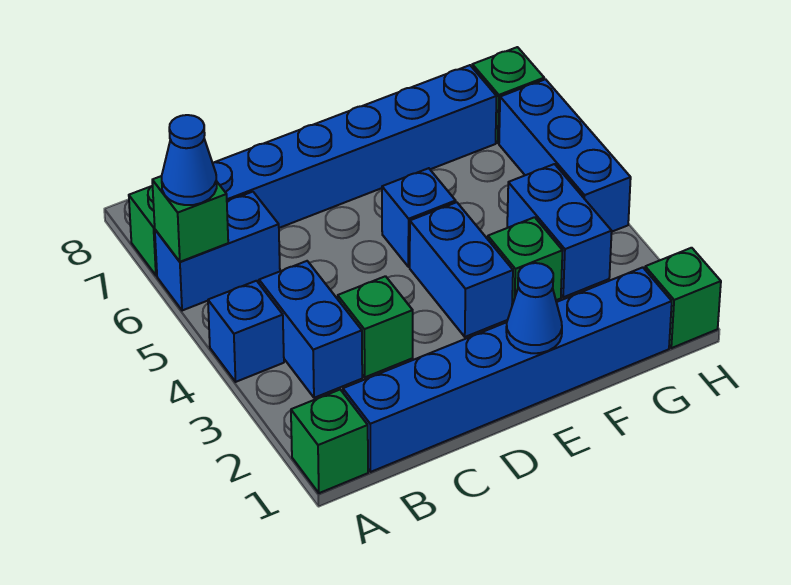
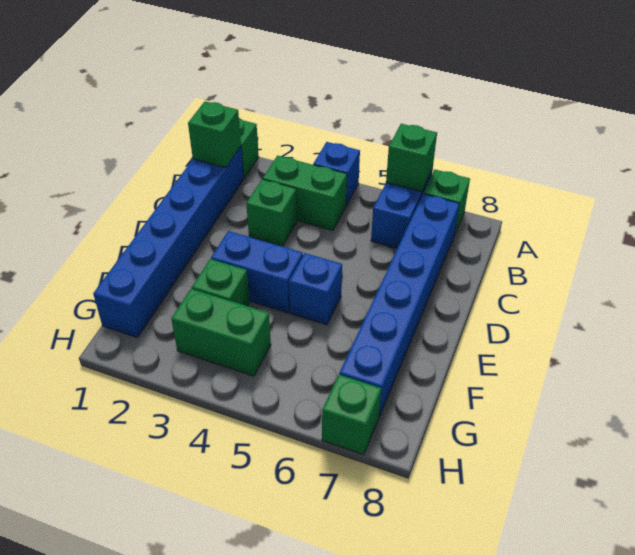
blue 1x1 cone [162,115,217,205] -> none
blue 1x2 brick [259,261,362,398] -> green 1x2 brick [263,156,347,231]
blue 1x1 cone [506,263,562,353] -> none
blue 1x2 brick [507,164,612,297] -> green 1x2 brick [171,289,271,376]
green 1x1 brick [645,248,721,348] -> green 1x1 brick moved to [188,101,241,168]
blue 1x3 brick [499,79,631,232] -> none

